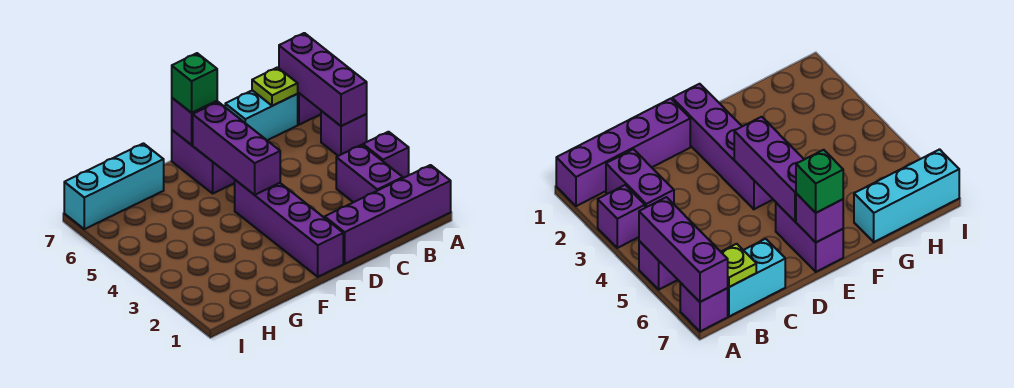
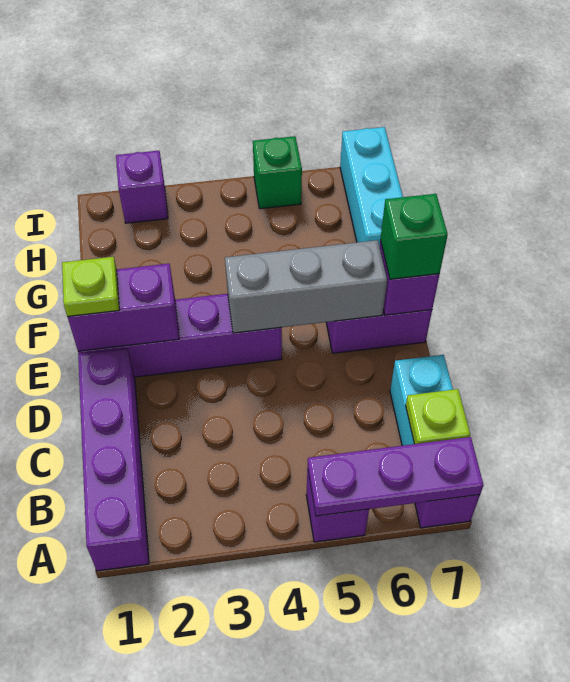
purple 1x1 brick [363,132,409,178] -> purple 1x1 brick moved to [116,151,168,223]
purple 1x3 brick [279,33,367,126] -> purple 1x3 plate [308,437,483,516]
purple 1x2 brick [336,145,403,202] -> purple 1x2 brick moved to [67,264,179,351]
none -> lime 1x1 plate [62,257,119,316]
purple 1x3 brick [193,102,280,195] -> grey 1x3 brick [225,240,387,333]
none -> green 1x1 brick [253,136,302,209]

